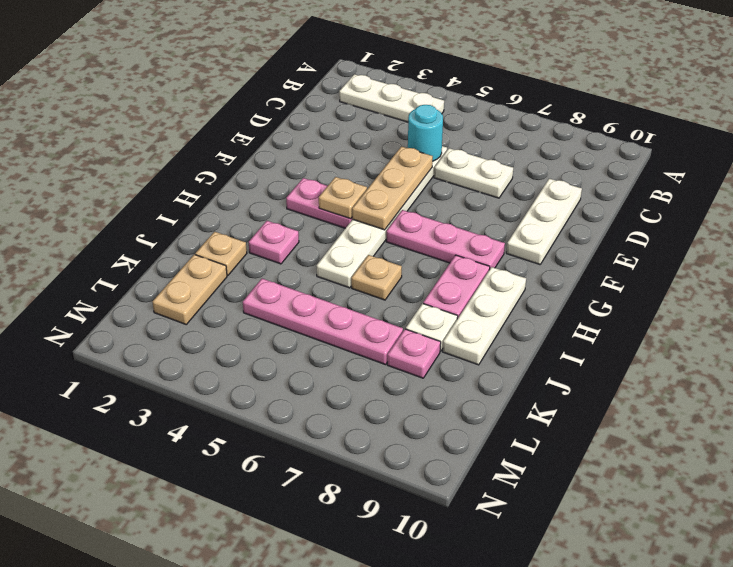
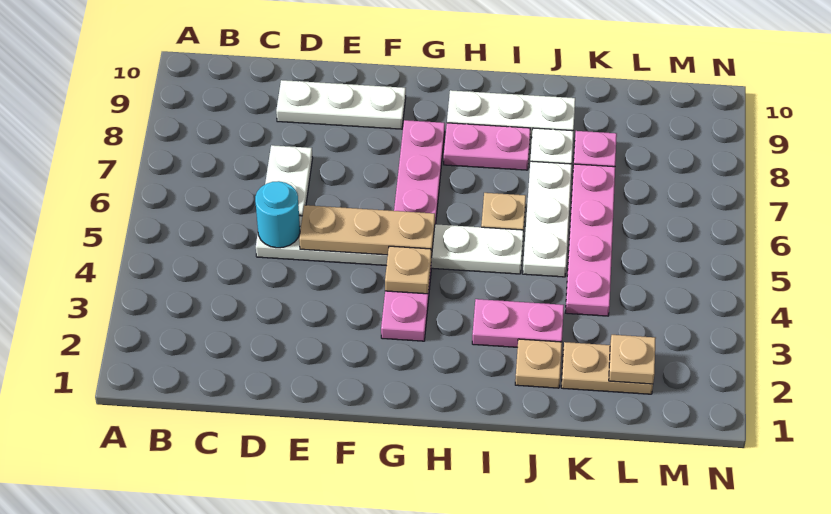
white 1x3 plate [339,74,444,122] -> white 1x3 plate moved to [523,161,572,277]
pink 1x1 plate [249,221,299,264] -> pink 1x2 plate [472,299,564,347]
none -> tan 1x1 plate [609,335,656,384]

